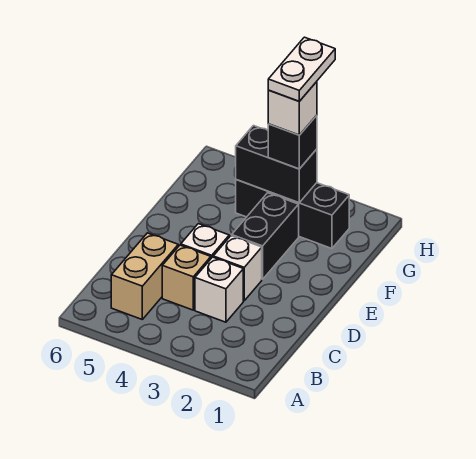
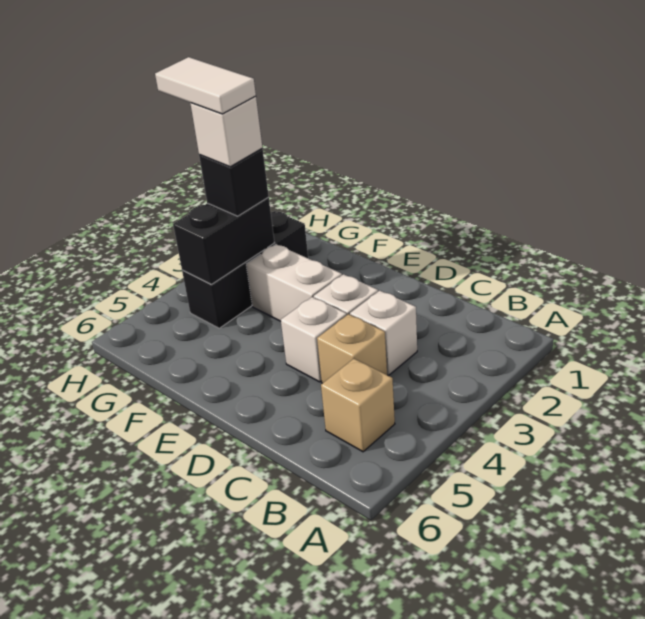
tan 1x2 brick [111,233,178,319] -> tan 1x1 brick [321,359,395,452]
black 1x2 brick [232,193,299,279] -> white 1x2 brick [246,244,342,321]
white 1x2 plate [268,37,335,101] -> white 1x2 tile [155,57,256,114]

